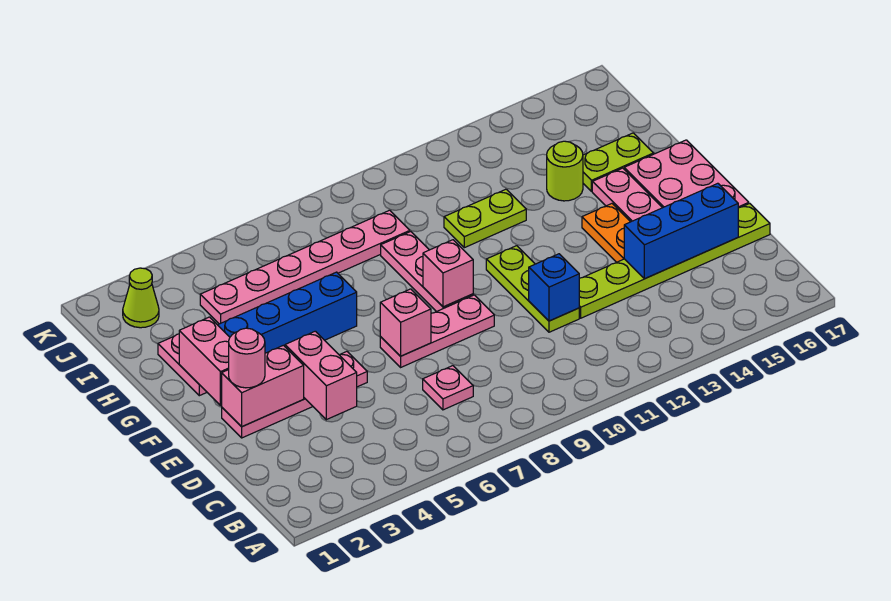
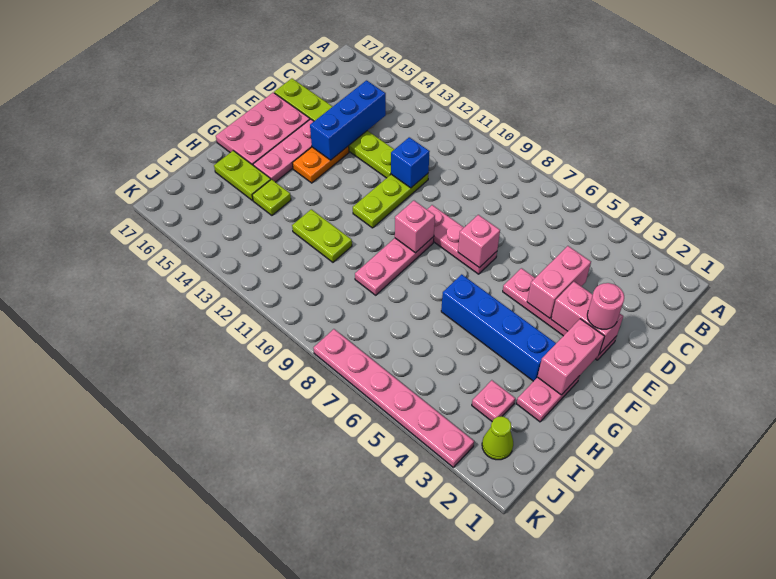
pink 1x1 plate [423,366,473,410] -> pink 1x1 plate moved to [472,380,515,421]
blue 1x3 brick [624,183,738,279] -> blue 1x3 brick turned to [310,80,386,160]
lime 1x1 round brick [547,141,583,201] -> lime 1x1 plate [252,179,291,215]
pink 1x6 plate [200,210,410,324] -> pink 1x6 plate moved to [314,329,474,467]

